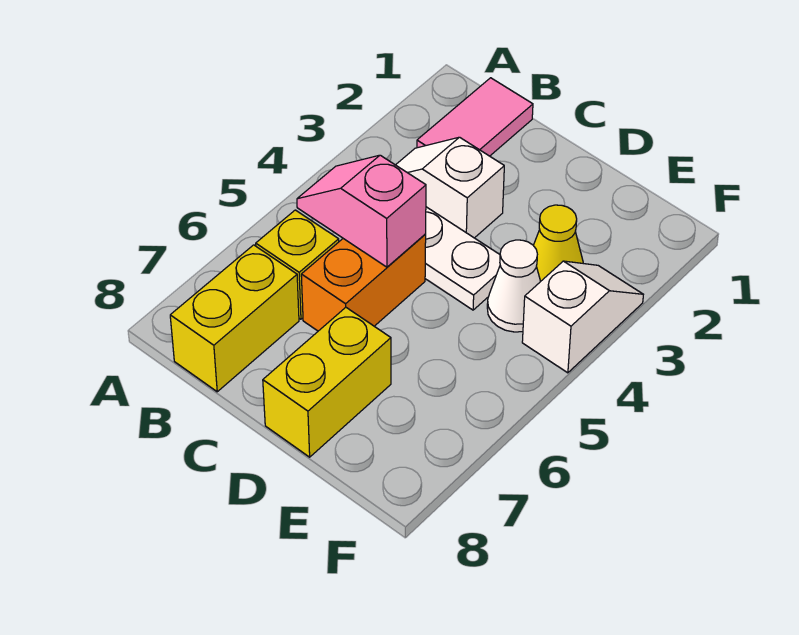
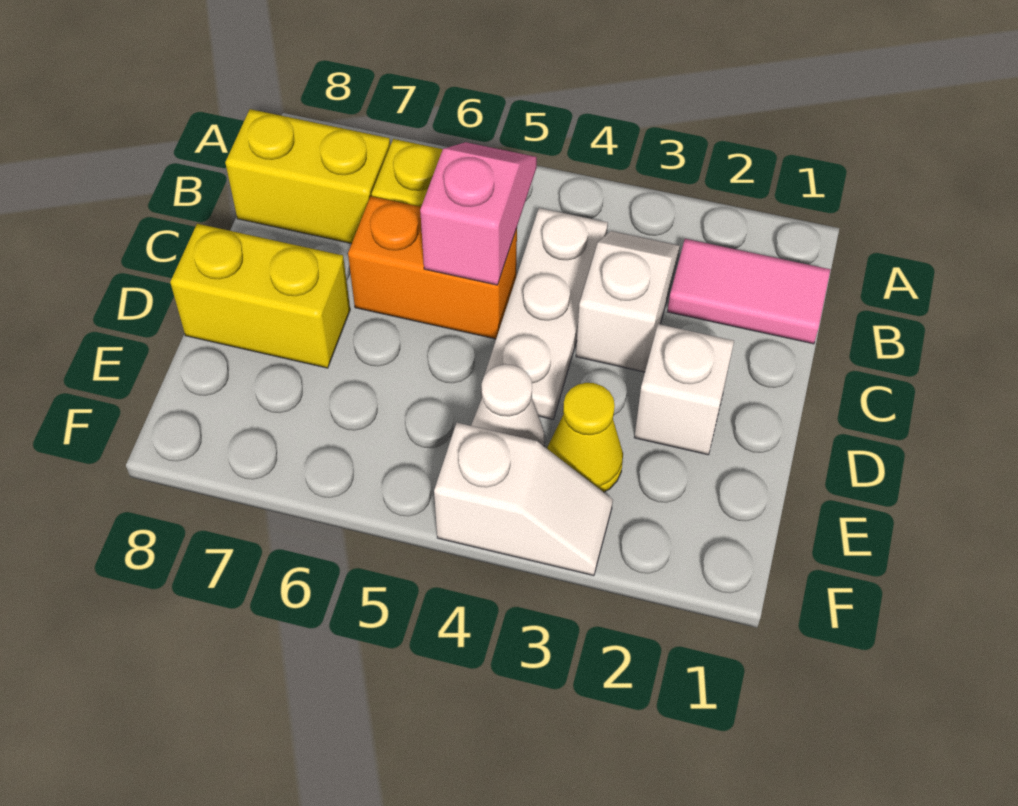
none -> white 1x1 brick [634,324,734,455]

